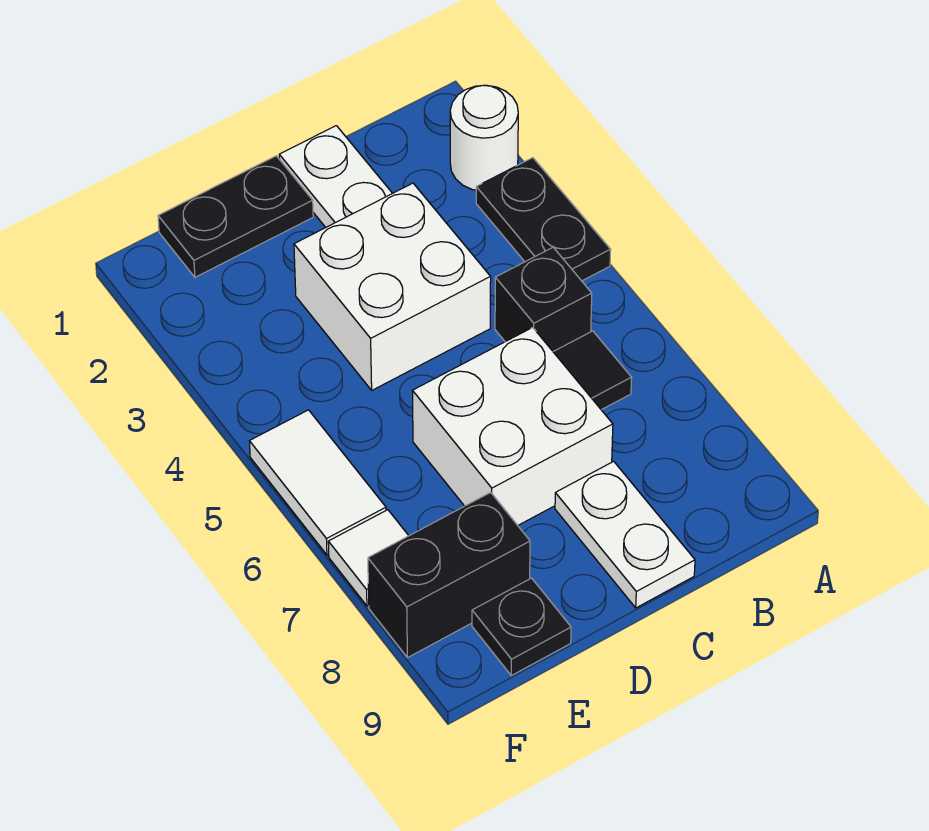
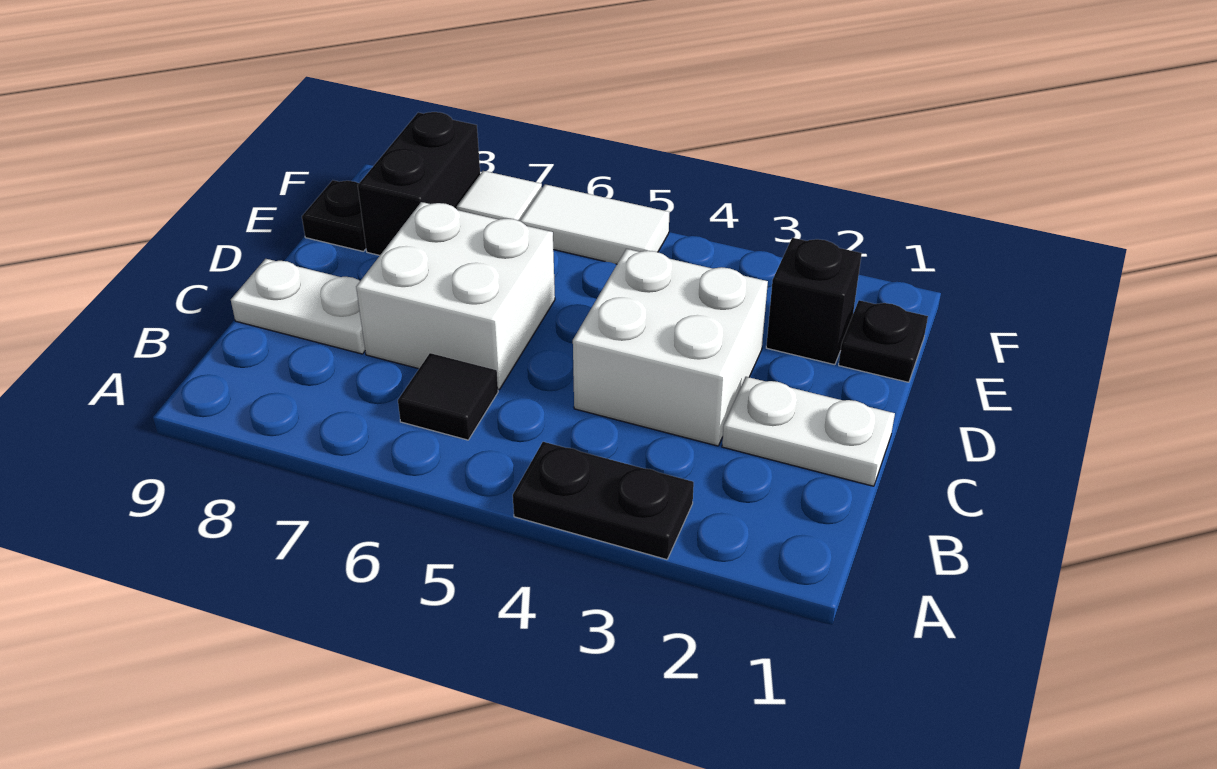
white 1x1 round brick [450,85,518,190] -> none
black 1x1 brick [495,248,592,351] -> black 1x1 brick moved to [766,238,862,365]
black 1x2 plate [158,156,313,277] -> black 1x1 plate [839,300,928,382]

